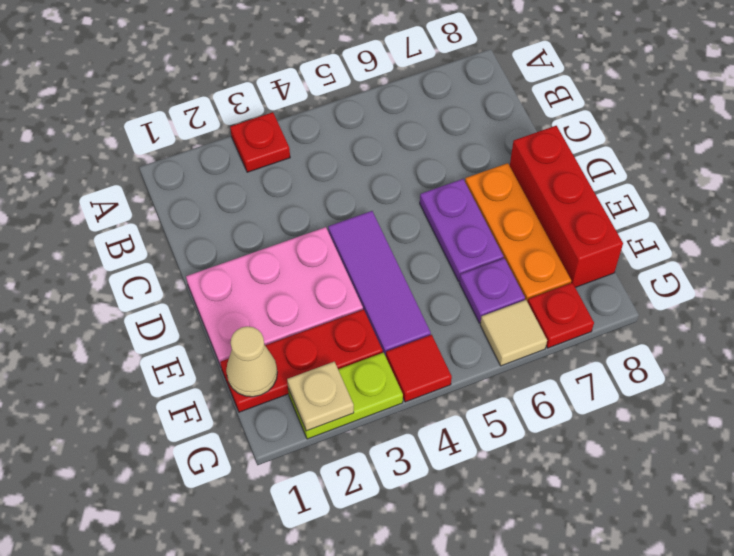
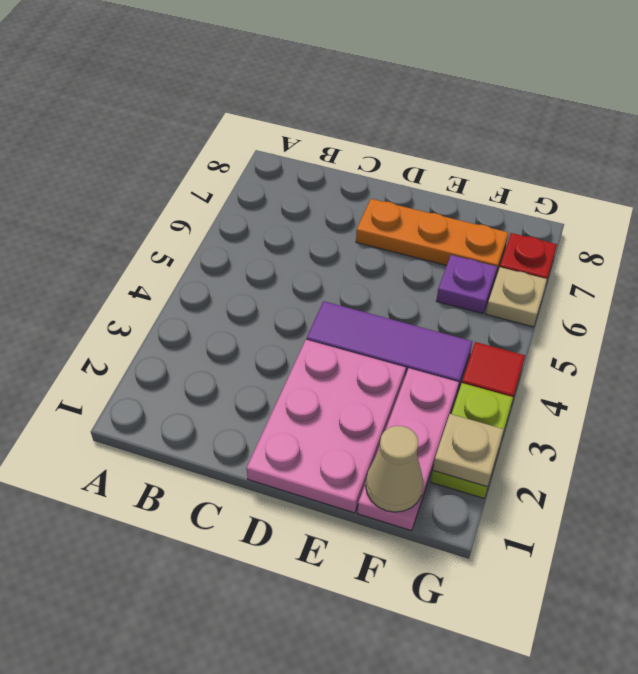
red 1x1 plate [230,112,290,172] -> none
purple 1x2 plate [420,179,503,281] -> none
red 1x3 brick [510,126,623,287] -> none
red 1x3 plate [220,309,383,412] -> pink 1x3 plate [358,368,459,531]
tan 1x1 tile [480,300,547,366] -> tan 1x1 plate [486,267,547,327]

